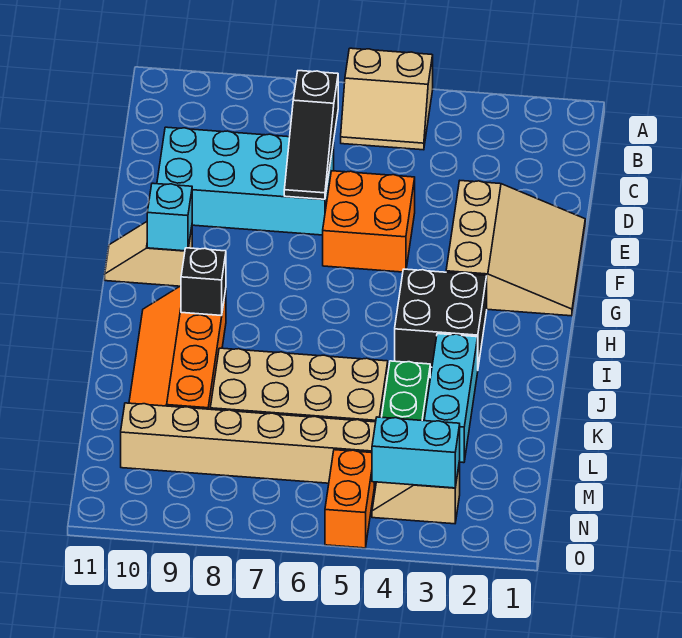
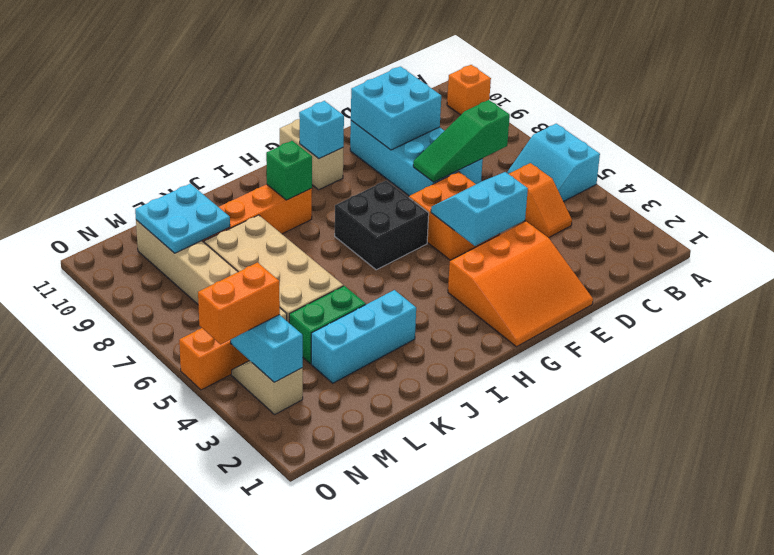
tan 2x2 slope [341,48,433,150] -> cyan 2x2 slope [507,124,600,202]
none -> orange 1x1 brick [447,65,491,115]
none -> orange 1x2 slope [509,163,572,238]
black 1x3 slope [284,71,338,199] -> green 1x3 slope [413,100,510,182]
none -> cyan 2x2 brick [351,66,441,150]
tan 3x3 slope [446,181,585,316] -> orange 3x3 slope [448,222,593,347]
none -> cyan 2x2 slope [431,172,528,246]
tan 1x2 slope [105,222,192,286] -> tan 1x2 brick [280,119,343,190]
black 2x2 brick [395,269,487,367] -> black 2x2 brick moved to [335,180,429,270]
black 1x1 brick [181,248,226,316] -> green 1x1 brick [266,141,312,200]
none -> cyan 2x2 plate [135,184,230,253]
none -> orange 1x2 brick [198,263,280,344]

